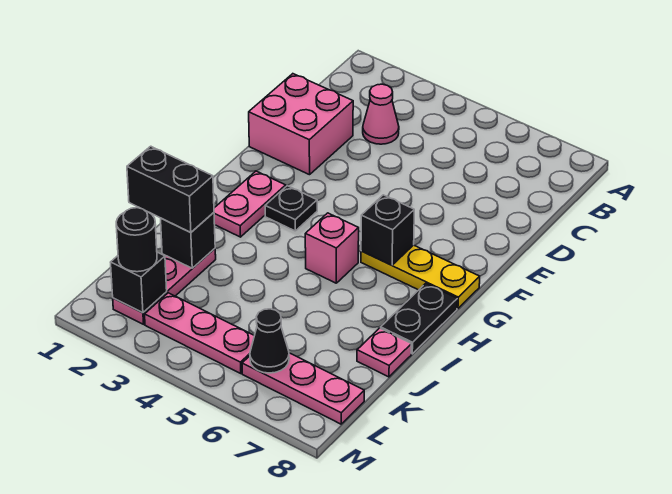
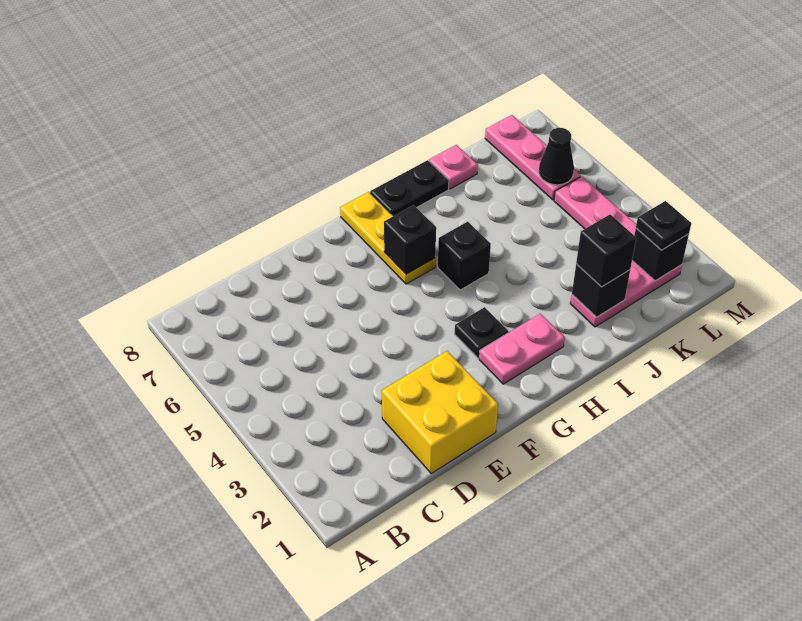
pink 1x1 cone [363,84,399,144] -> none
pink 2x2 brick [249,74,353,175] -> yellow 2x2 brick [382,351,498,473]
pink 1x1 brick [305,213,359,283] -> black 1x1 brick [438,222,491,290]
black 1x2 brick [127,146,214,233] -> black 1x1 brick [576,215,636,287]
black 1x1 round brick [116,208,157,272] -> black 1x1 plate [636,201,691,250]

